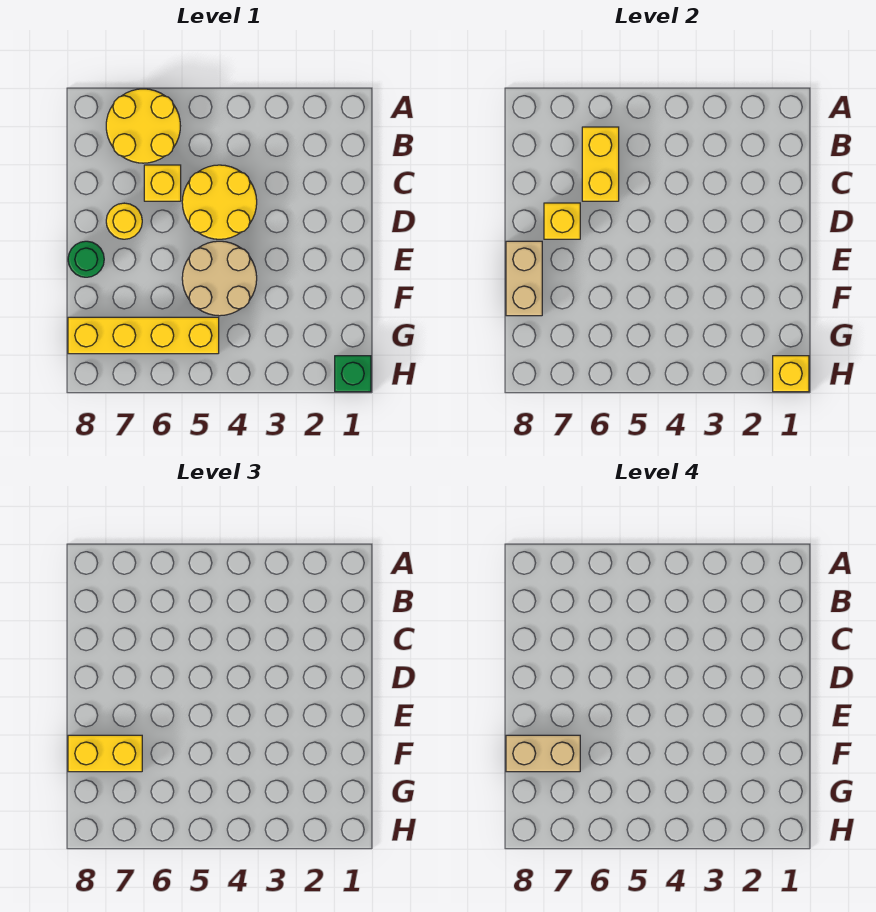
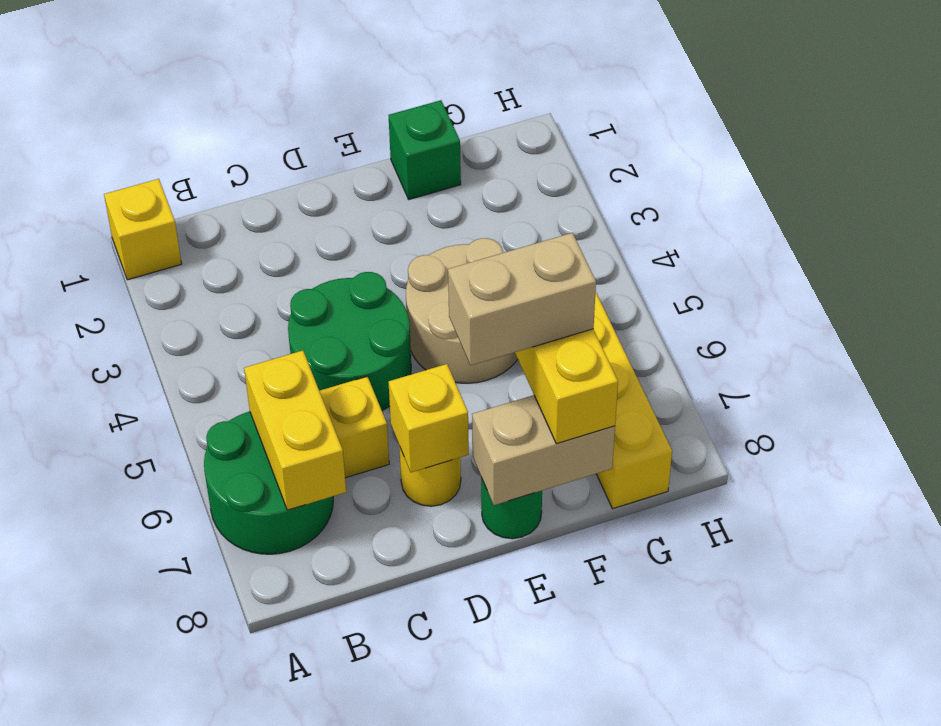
yellow 2x2 round brick [106,89,180,163] -> green 2x2 round brick [204,412,333,554]
yellow 1x2 brick [582,127,619,201] -> yellow 1x2 brick turned to [244,351,346,510]
yellow 2x2 round brick [182,165,257,239] -> green 2x2 round brick [288,272,411,410]
tan 1x2 brick [506,735,580,772] -> tan 1x2 brick turned to [448,233,596,365]
green 1x1 brick [335,356,371,392] -> green 1x1 brick moved to [389,100,461,199]
yellow 1x1 brick [773,356,809,392] -> yellow 1x1 brick moved to [104,179,182,280]

